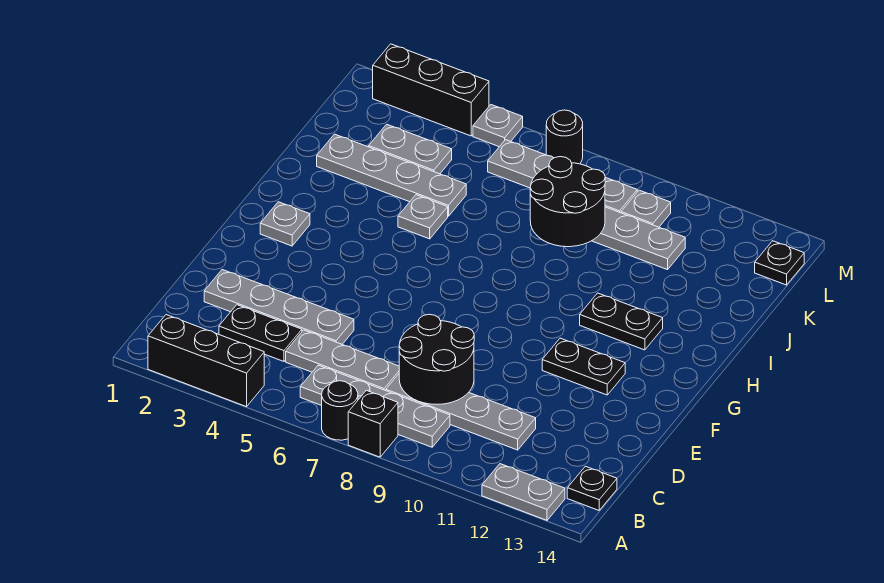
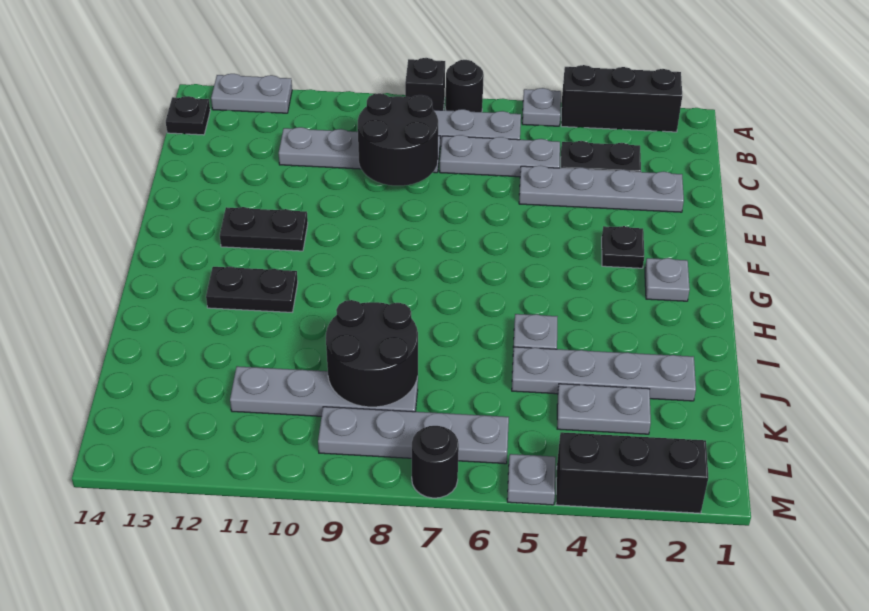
grey 1x1 plate [621,190,671,227] -> grey 1x1 plate moved to [522,88,561,126]
black 1x1 plate [755,241,804,285] -> black 1x1 plate moved to [602,226,644,268]

